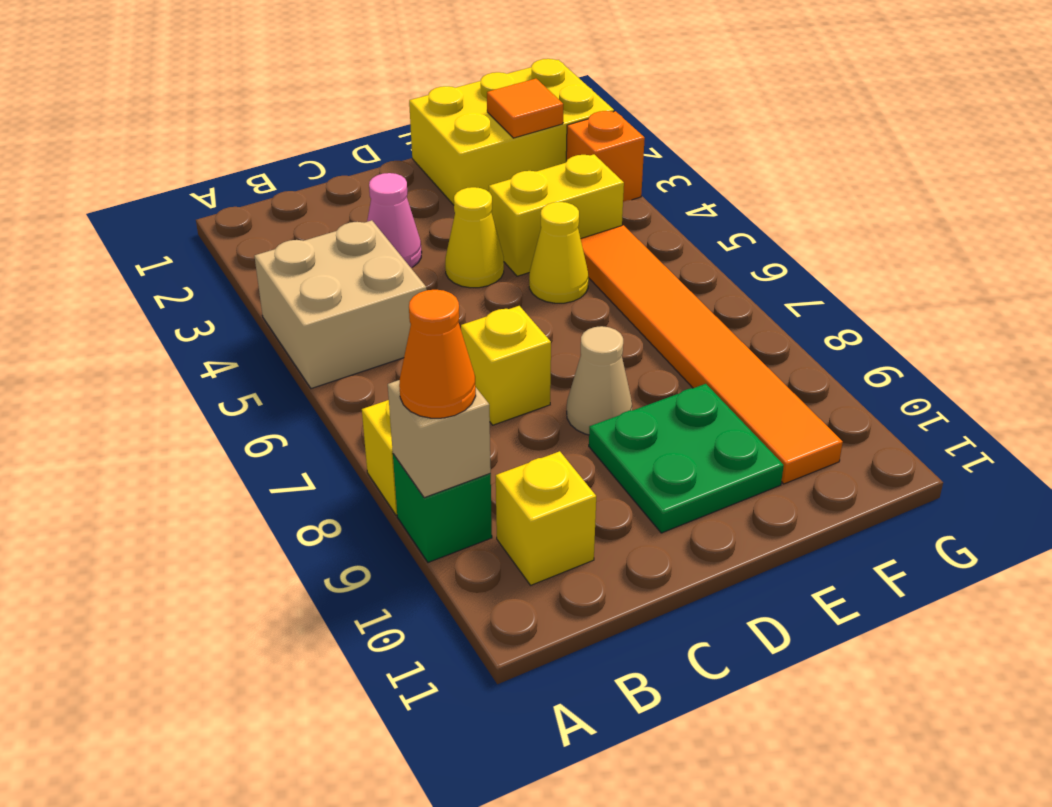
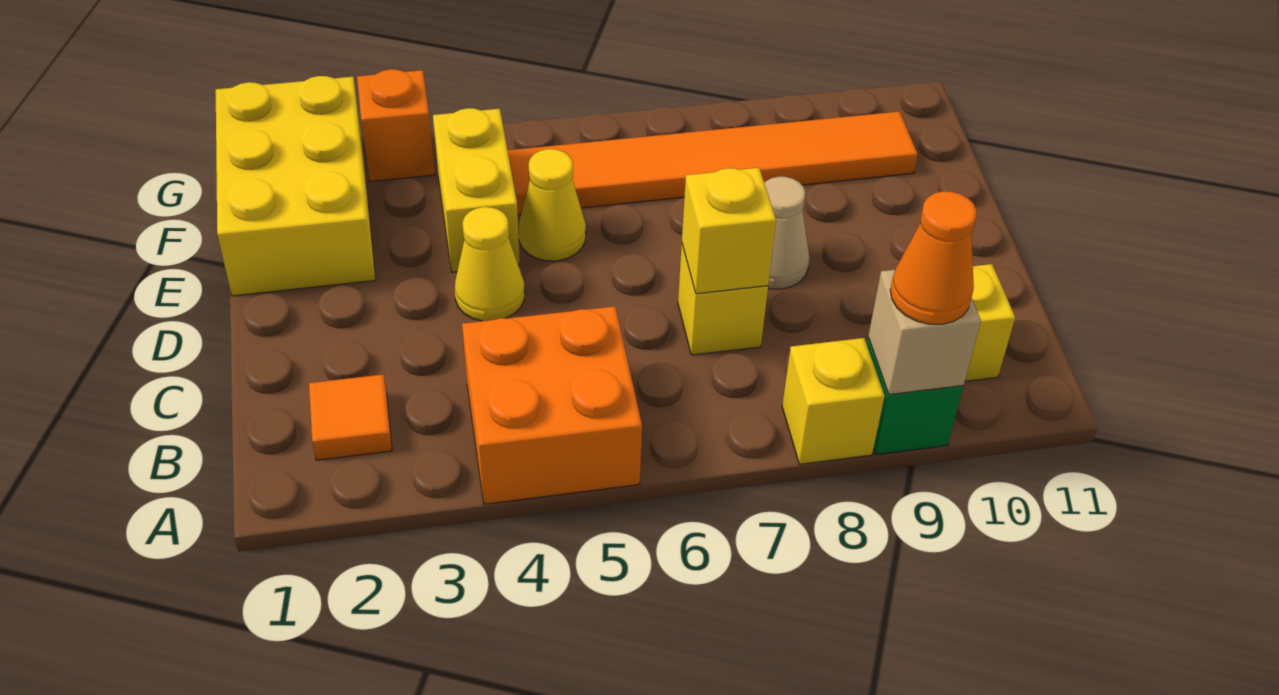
tan 2x2 brick [254,220,427,389] -> orange 2x2 brick [462,306,642,504]
pink 1x1 cone [367,173,422,268] -> none
none -> yellow 1x1 brick [682,168,776,294]
green 2x2 plate [589,384,784,533] -> none
orange 1x1 tile [487,79,563,138] -> orange 1x1 tile moved to [309,374,392,460]

